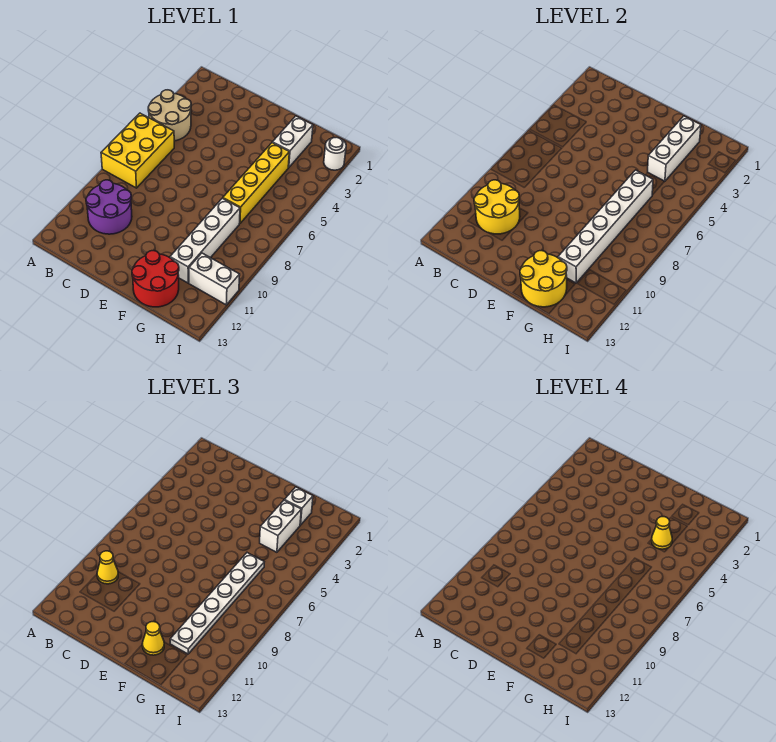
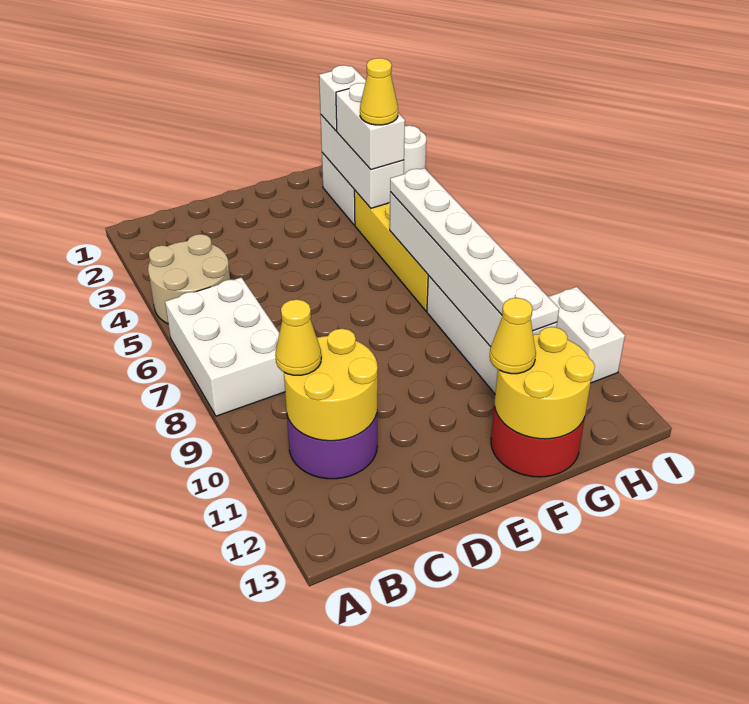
yellow 2x3 brick [101,113,174,188] -> white 2x3 brick [165,277,285,416]
white 1x2 brick [189,253,240,305] -> white 1x2 brick turned to [549,287,625,383]

